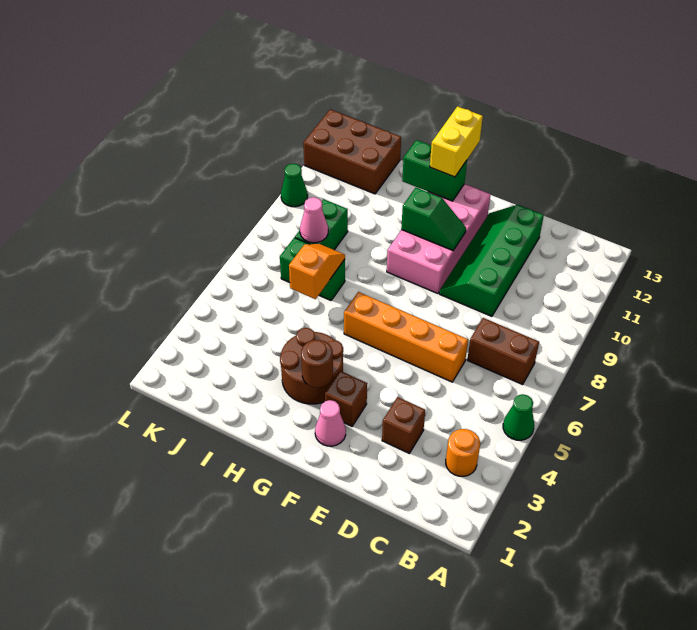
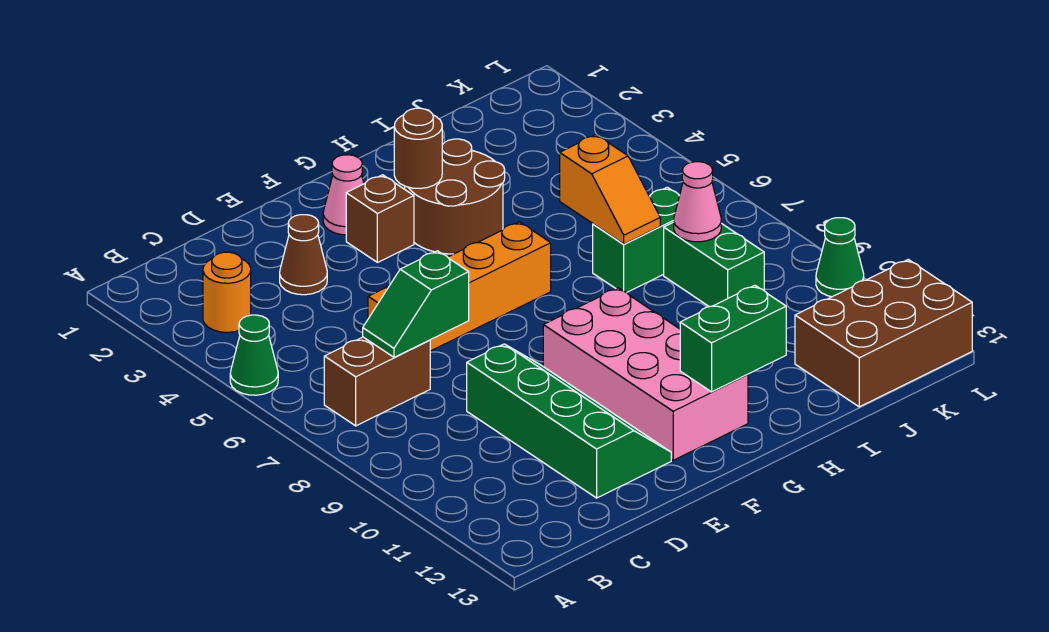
brown 1x1 brick [382,397,425,453] -> brown 1x1 cone [280,215,327,295]
green 1x2 slope [401,188,466,251] -> green 1x2 slope moved to [363,251,469,357]
yellow 1x2 brick [430,106,483,177] -> none

